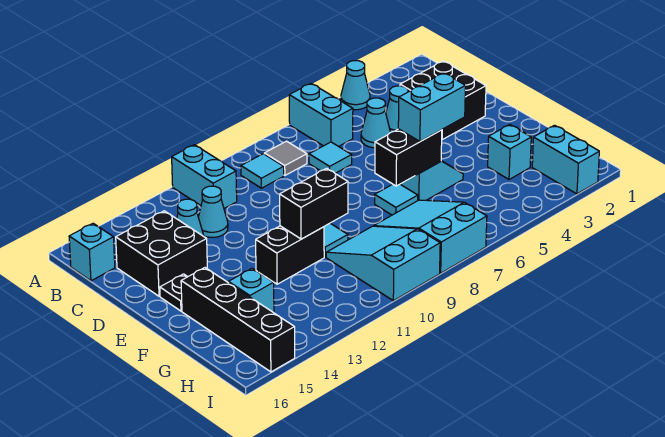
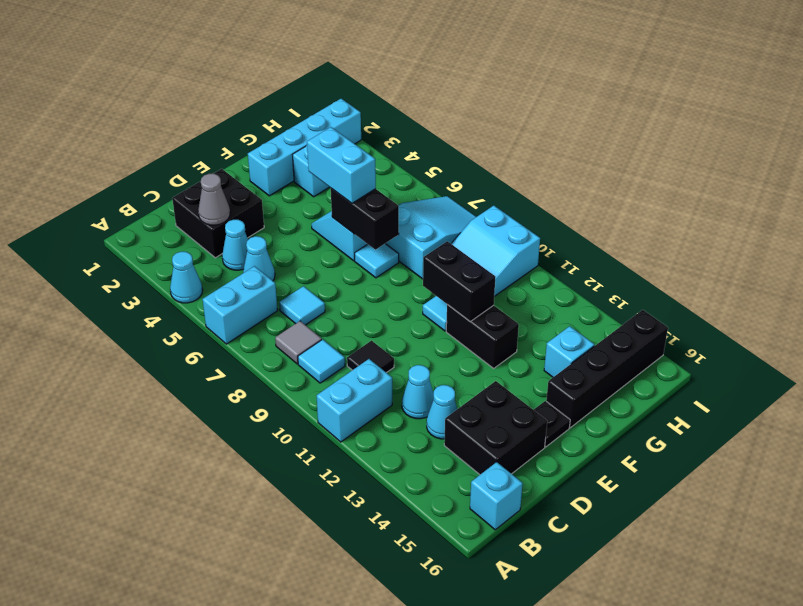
none -> grey 1x1 cone [198,174,230,225]
none -> black 1x1 tile [347,341,394,373]
cyan 2x3 slope [374,200,487,273] -> cyan 2x3 slope turned to [385,196,476,279]
cyan 1x2 brick [532,125,599,194] -> cyan 1x4 brick [248,99,361,196]

